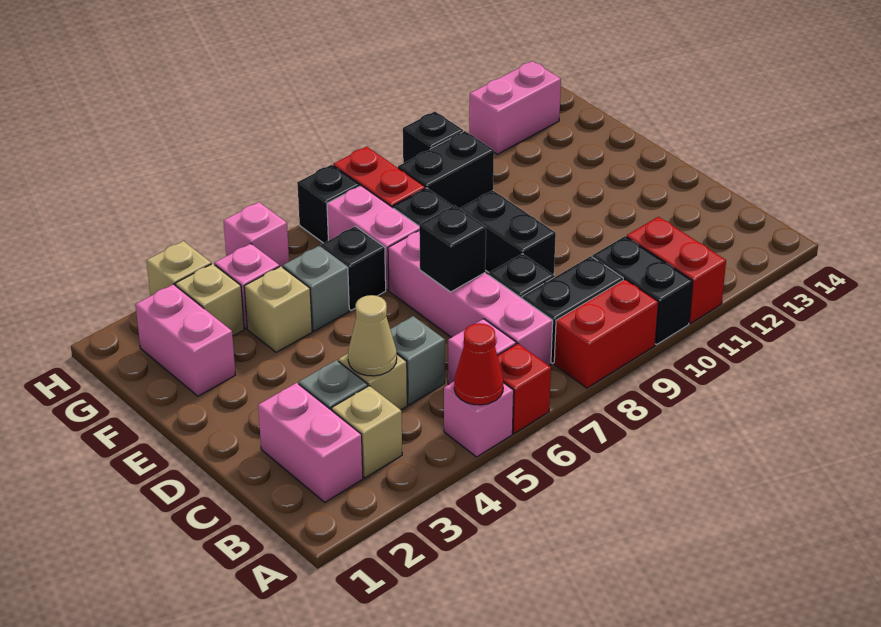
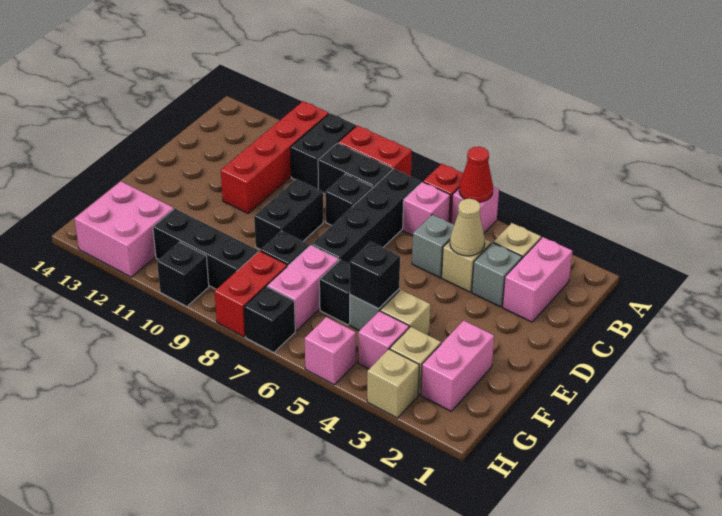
red 1x2 brick [627,217,726,323] -> red 1x4 brick [221,101,329,213]
pink 1x4 brick [388,231,553,365] -> black 1x4 brick [312,169,421,264]
black 1x1 brick [419,205,486,292] -> black 1x1 brick moved to [350,242,400,309]
black 1x2 brick [398,131,494,209] -> black 1x3 brick [153,209,258,289]
pink 1x2 brick [469,61,561,154] -> pink 2x2 brick [75,181,174,277]

